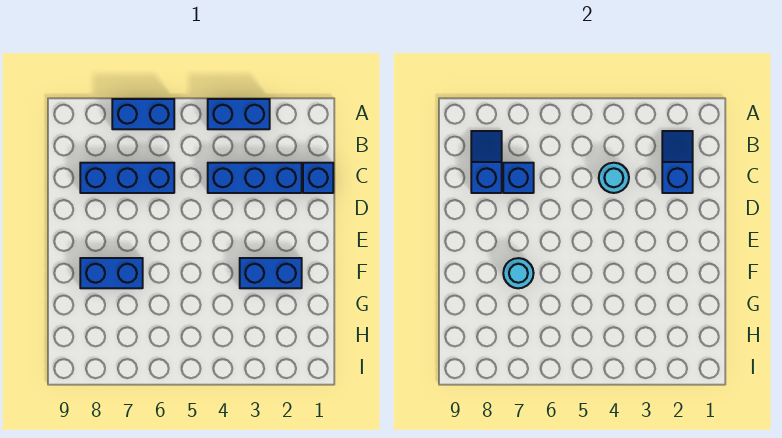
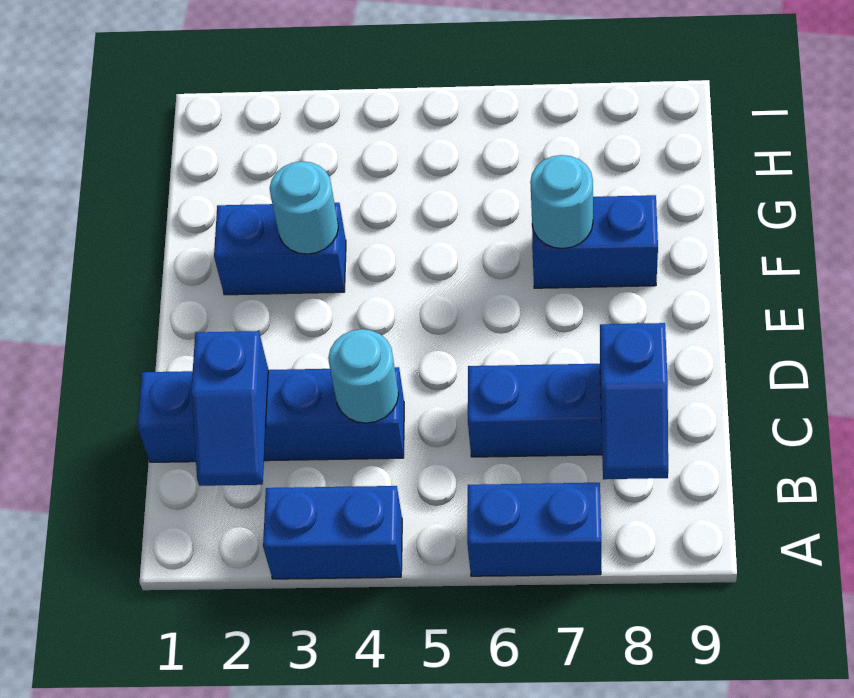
blue 1x1 brick [503,163,534,193] -> none
none -> cyan 1x1 round brick [270,161,338,254]

